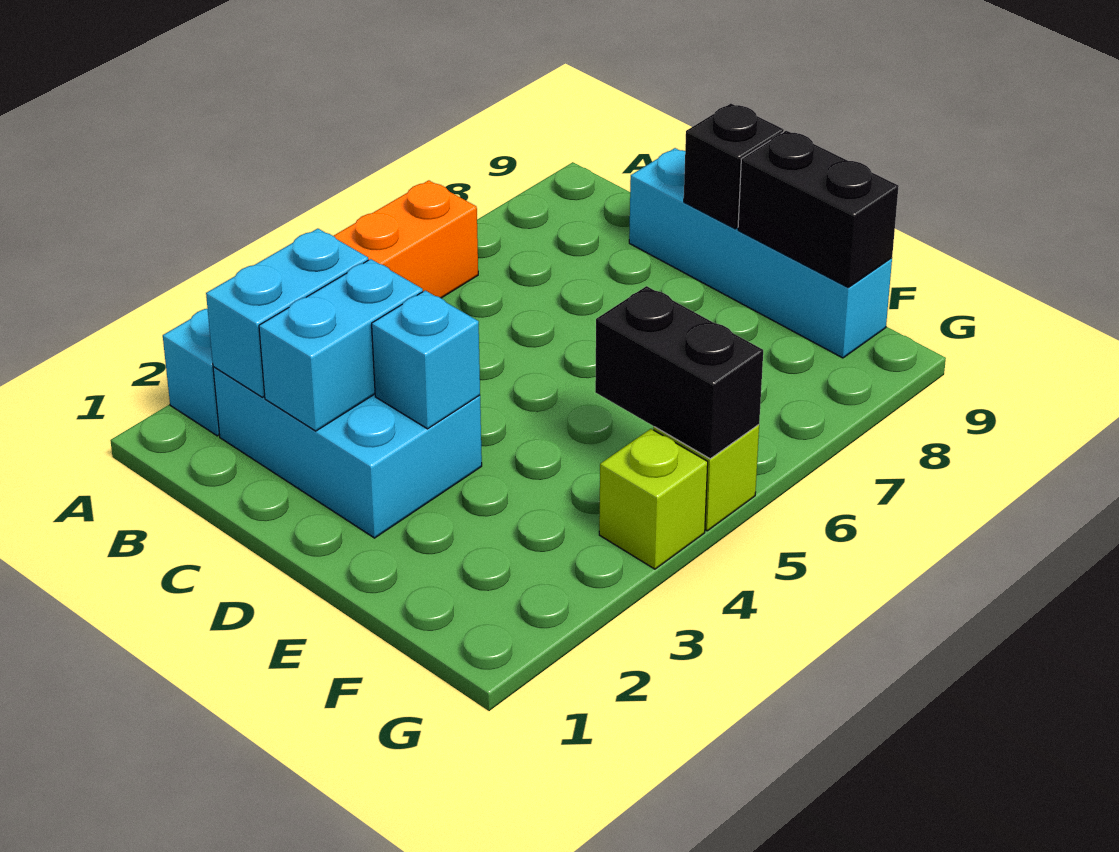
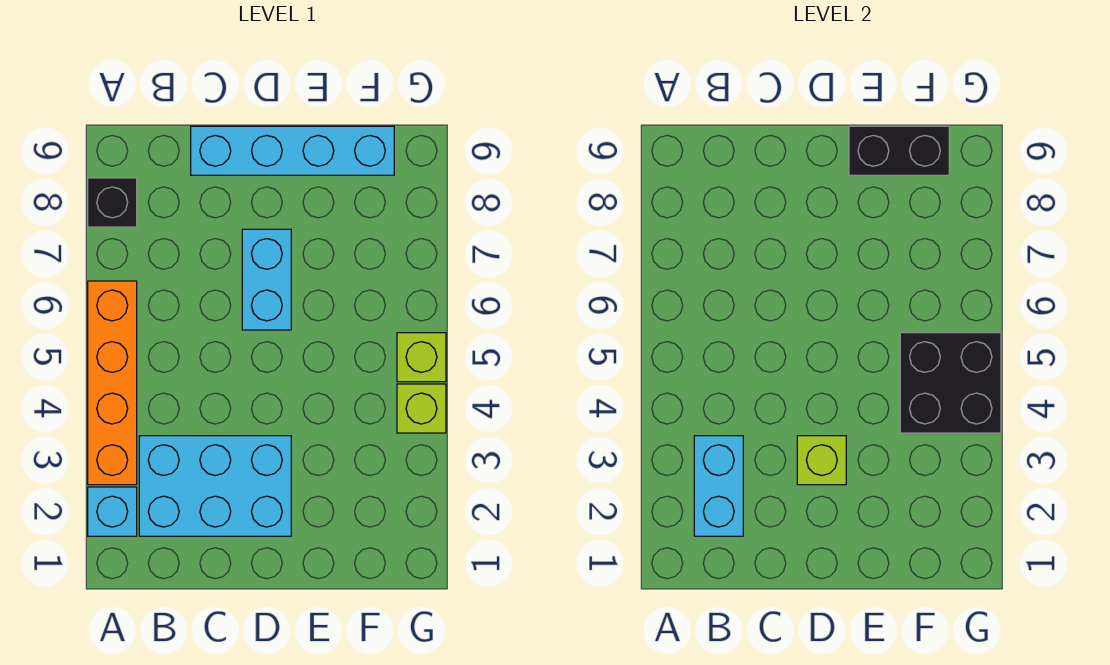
cyan 1x2 brick [259,259,423,431] -> cyan 1x2 brick moved to [242,229,291,330]
cyan 1x1 brick [372,290,480,429] -> lime 1x1 brick [797,436,846,485]
black 1x1 brick [684,104,784,229] -> black 1x1 brick moved to [88,178,137,227]
black 1x2 brick [595,286,763,459] -> black 2x2 brick [900,333,1001,433]

